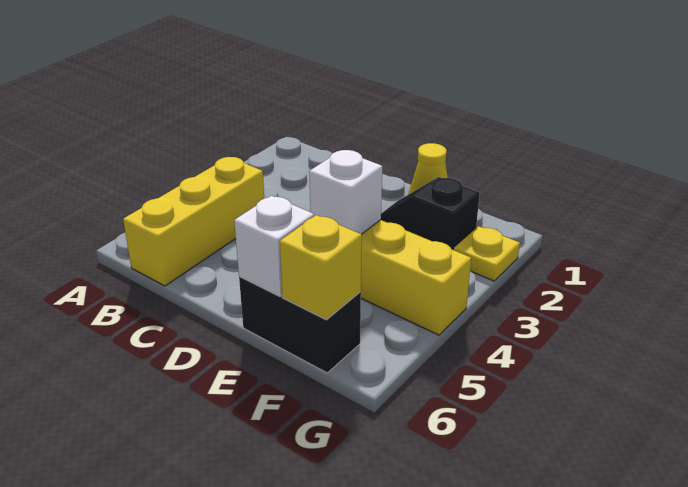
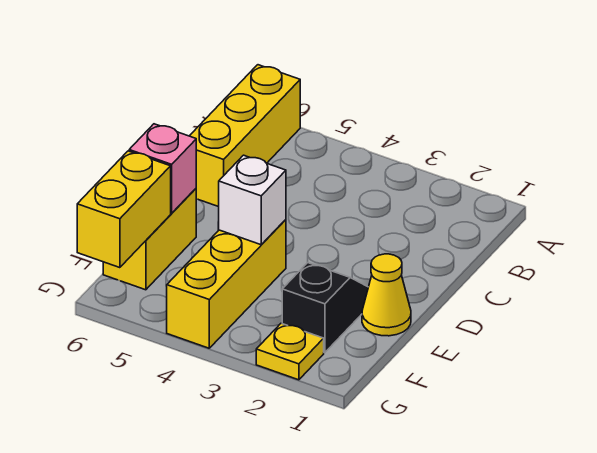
yellow 1x3 brick [123,157,264,286] -> yellow 1x3 brick turned to [190,65,300,207]
black 1x2 brick [239,277,361,373] -> yellow 1x2 brick [103,189,196,290]
white 1x1 brick [234,196,314,296] -> pink 1x1 brick [129,124,196,213]
yellow 1x1 brick [280,215,362,320] -> yellow 1x2 brick [77,151,171,268]

